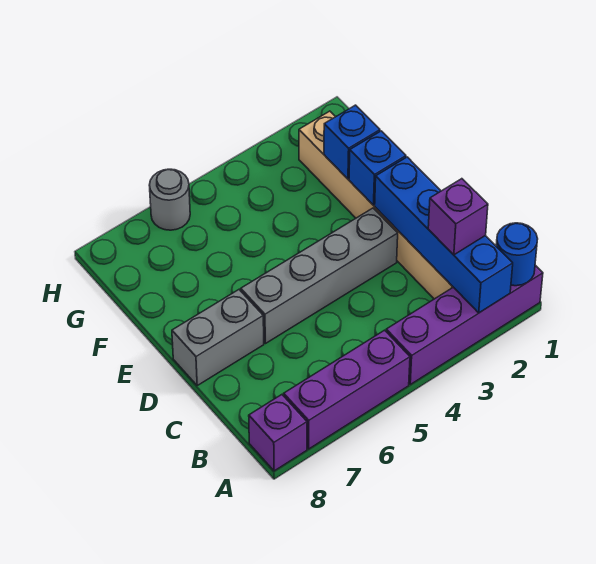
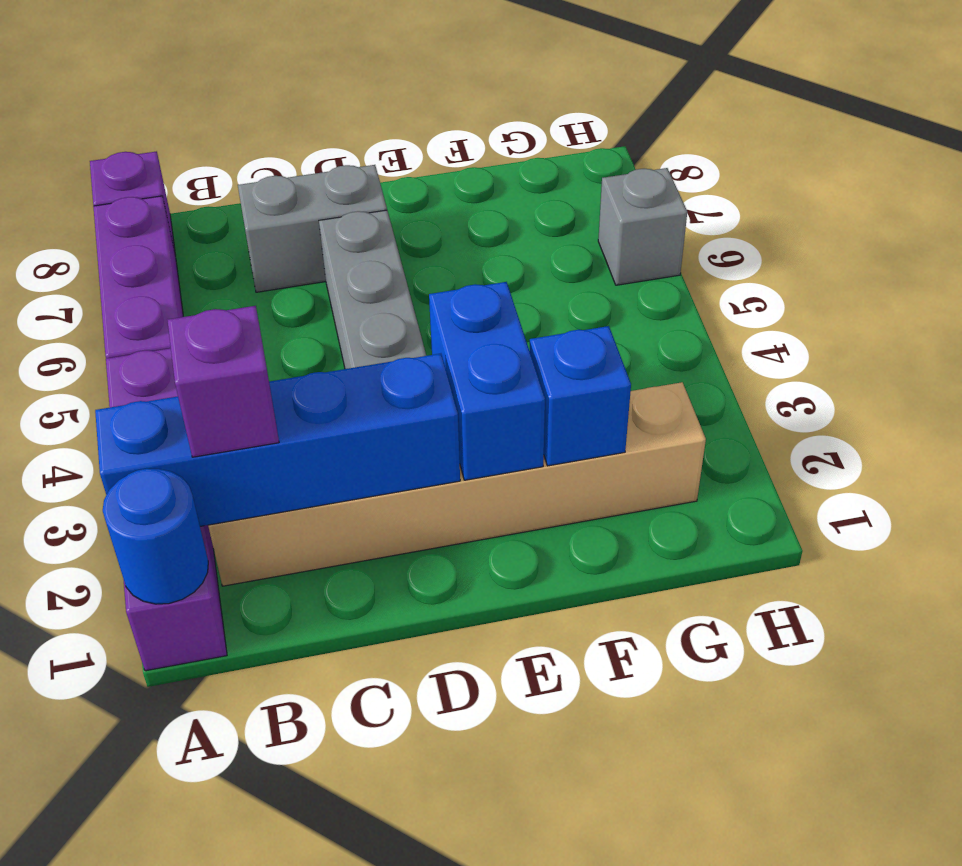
grey 1x2 brick [172,290,264,385] -> grey 1x2 brick turned to [238,165,387,292]
blue 1x1 brick [349,131,406,205] -> blue 1x2 brick [429,282,545,480]
grey 1x1 round brick [149,169,190,230] -> grey 1x1 brick [598,168,687,285]

